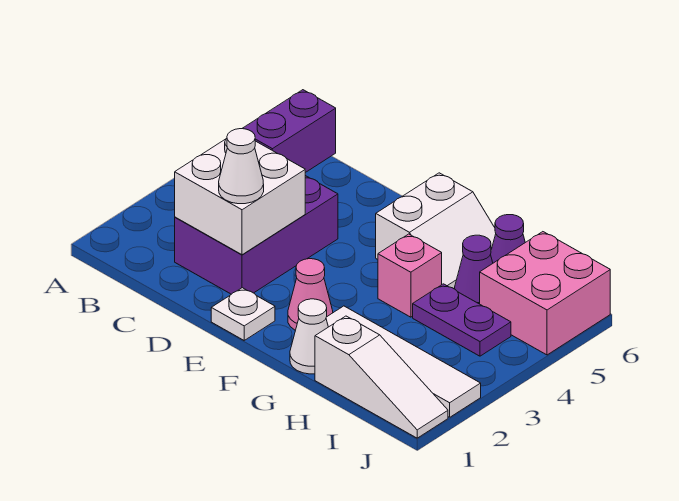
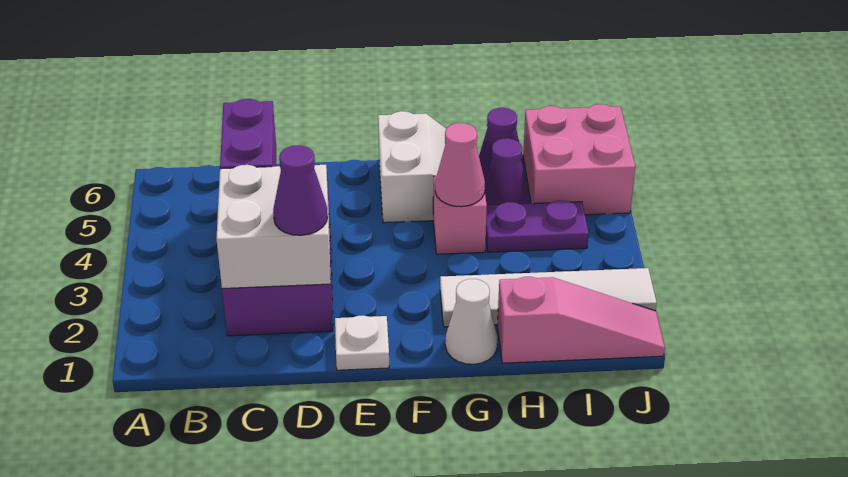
white 1x1 cone [219,129,264,204] -> purple 1x1 cone [273,145,328,235]
pink 1x1 cone [288,259,333,330] -> pink 1x1 cone moved to [435,123,485,207]
white 1x3 slope [315,316,448,438] -> pink 1x3 slope [497,277,665,363]

